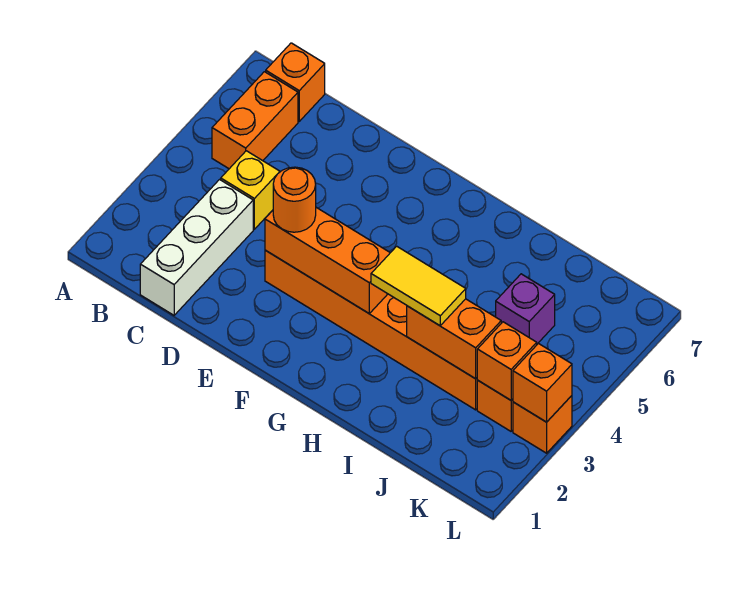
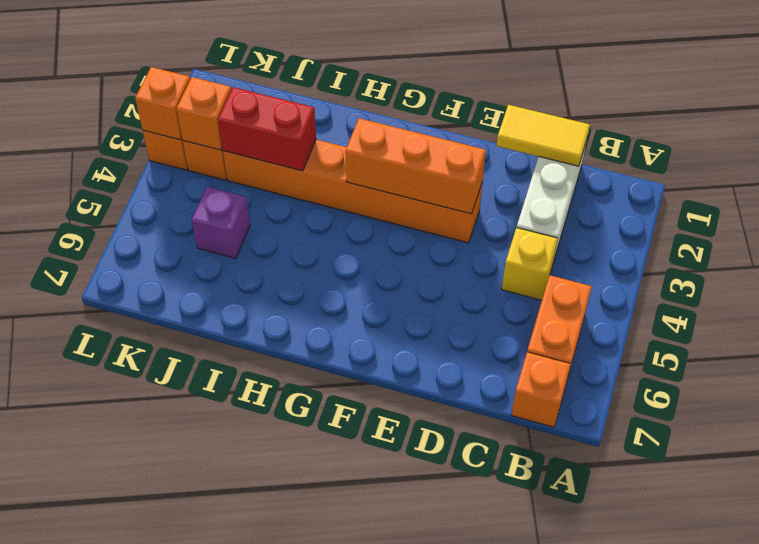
orange 1x1 round brick [273,167,316,232] -> none
yellow 1x2 tile [371,246,466,326] -> yellow 1x2 tile moved to [496,105,590,166]
orange 1x2 brick [407,299,501,379] -> red 1x2 brick [218,87,316,171]

